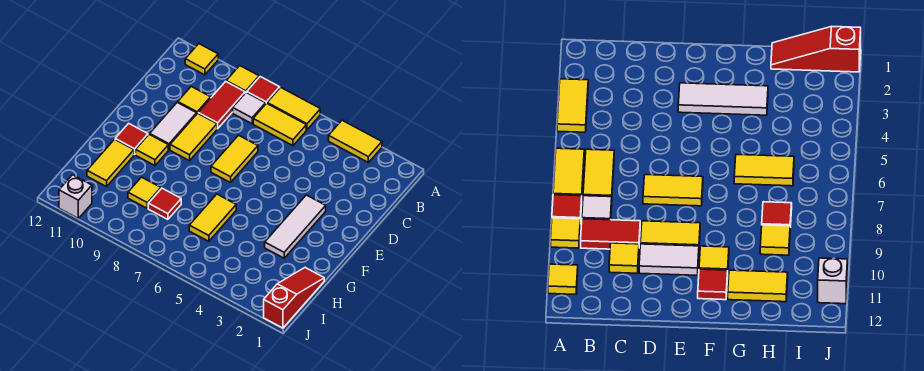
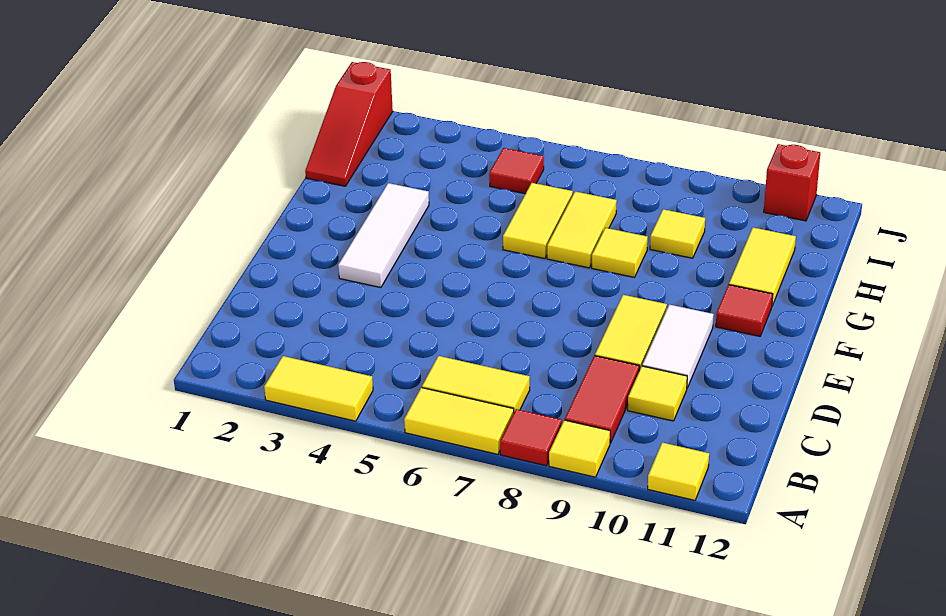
white 1x1 tile [233,92,266,124] -> none
yellow 1x2 tile [211,135,258,183] -> yellow 1x2 tile moved to [547,191,617,268]
yellow 1x1 tile [136,134,168,166] -> yellow 1x1 tile moved to [592,228,648,277]
red 1x1 tile [148,188,181,219] -> red 1x1 tile moved to [489,148,544,194]
white 1x1 brick [59,175,92,218] -> red 1x1 brick [764,144,820,221]

